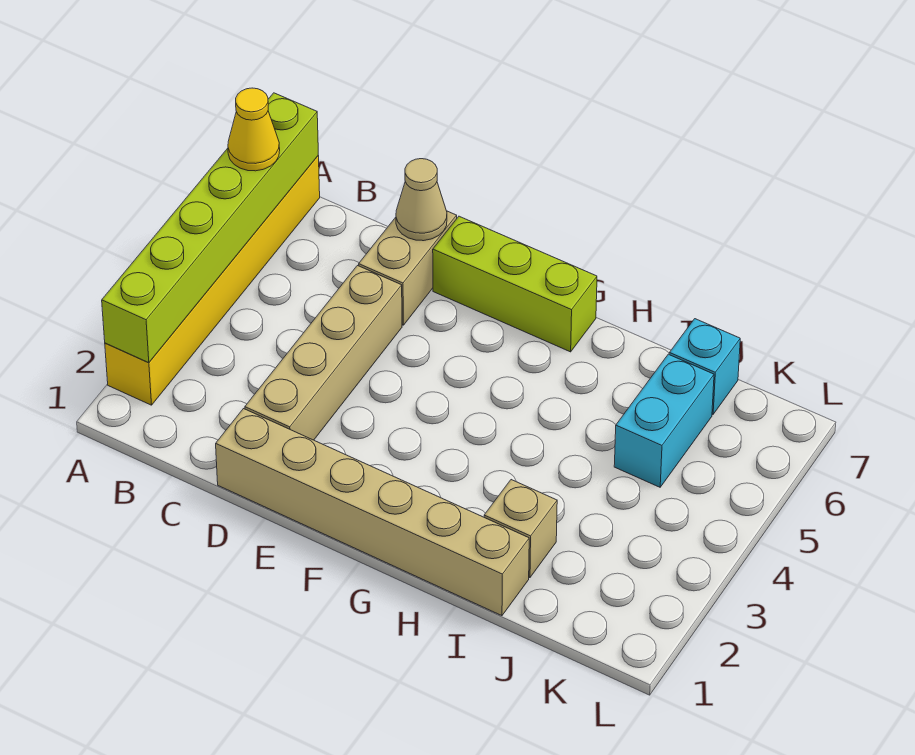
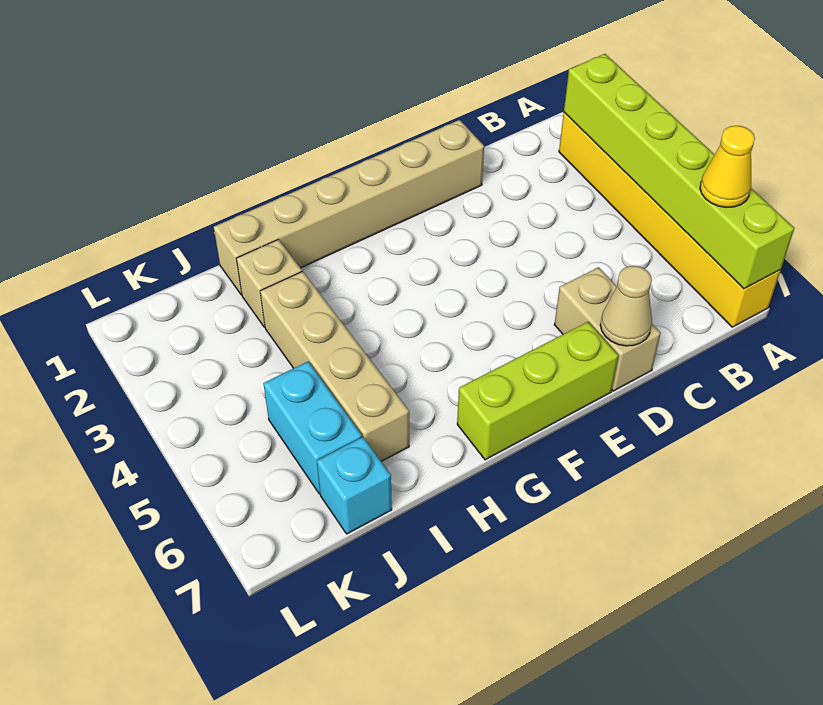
tan 1x4 brick [245,266,402,440] -> tan 1x4 brick moved to [260,271,409,461]

